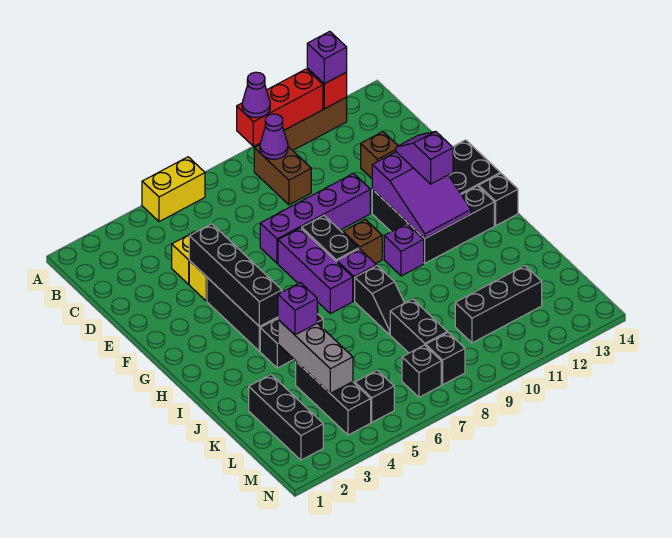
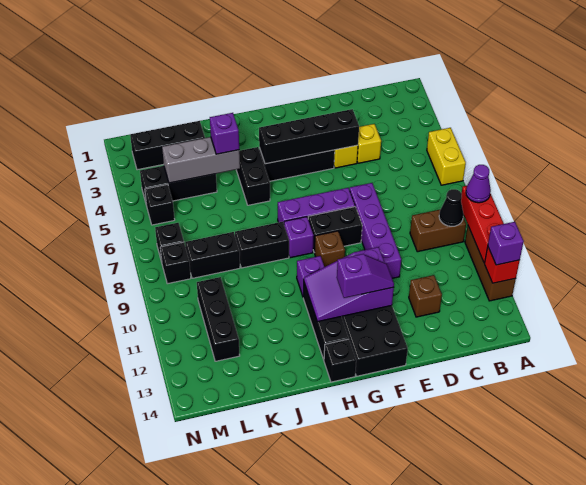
purple 1x1 cone [260,114,288,159] -> black 1x1 cone [439,189,464,226]
black 1x2 slope [355,266,404,335] -> black 1x2 brick [235,222,289,268]

